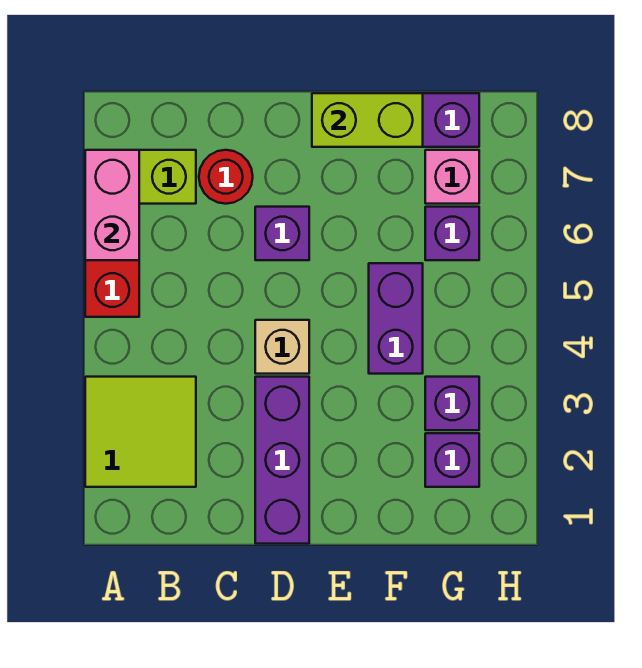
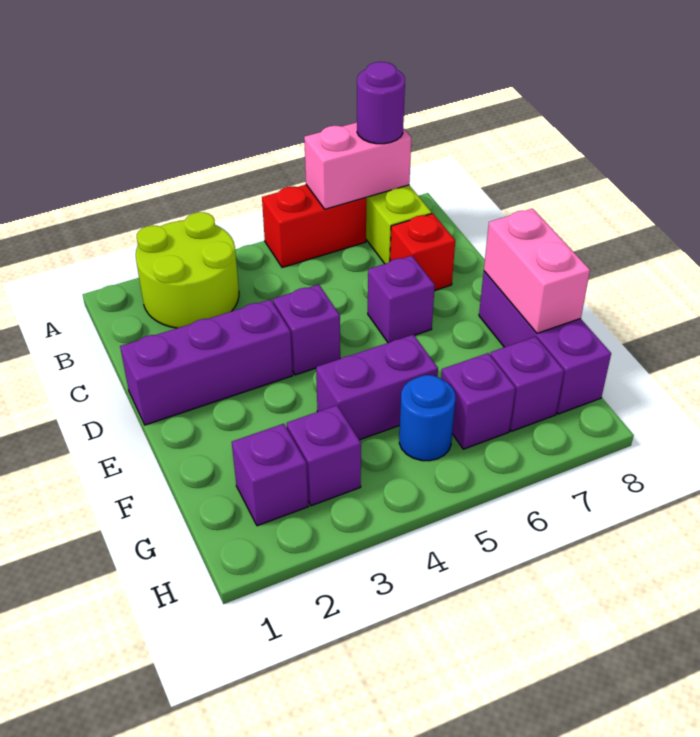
lime 2x2 tile [85,377,196,487] -> lime 2x2 round brick [136,212,239,328]
none -> purple 1x1 round brick [357,62,405,144]
red 1x1 round brick [199,150,253,204] -> red 1x1 brick [390,214,455,291]
tan 1x1 brick [255,320,309,374] -> purple 1x1 brick [273,284,340,375]
lime 1x2 brick [312,93,423,147] -> pink 1x2 brick [484,209,590,333]
none -> blue 1x1 round brick [399,375,455,461]
pink 1x1 brick [425,150,479,204] -> purple 1x1 brick [490,337,564,431]

